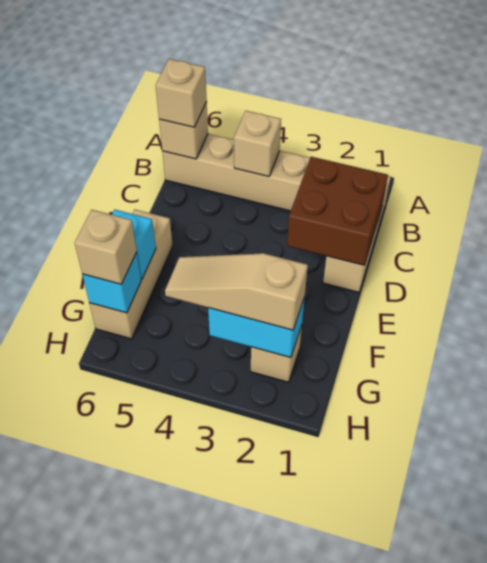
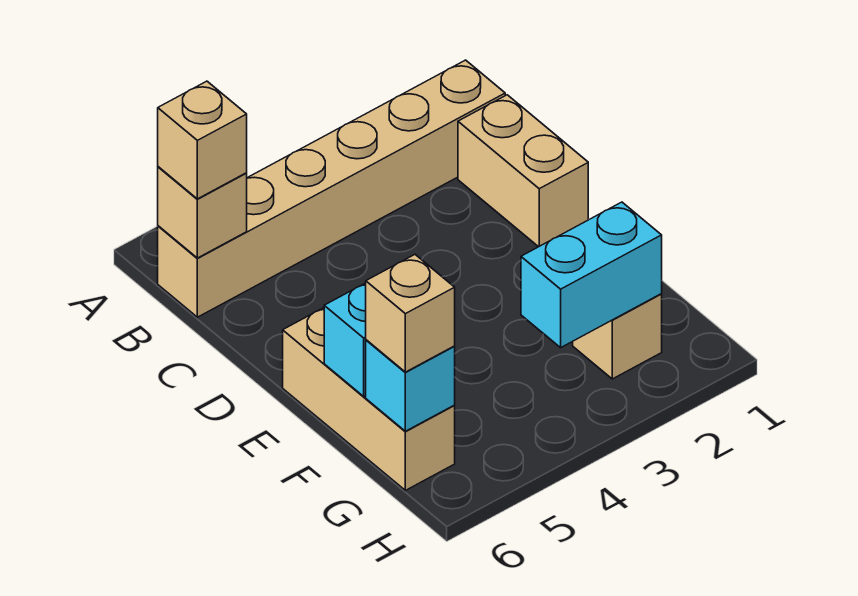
tan 1x1 brick [234,111,281,176] -> none
brown 2x2 brick [287,157,388,265] -> none
tan 1x3 slope [165,253,308,330] -> none

